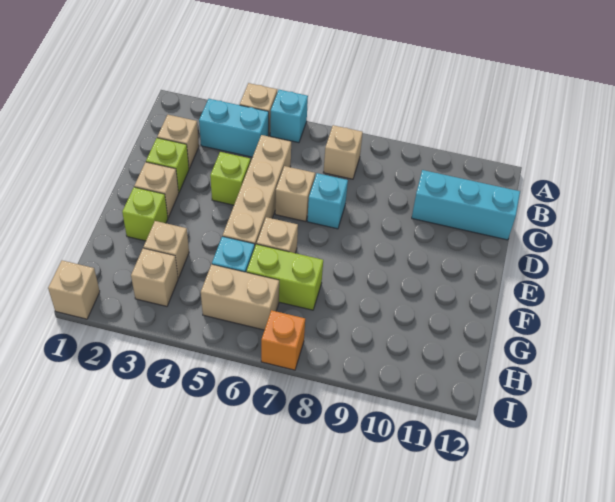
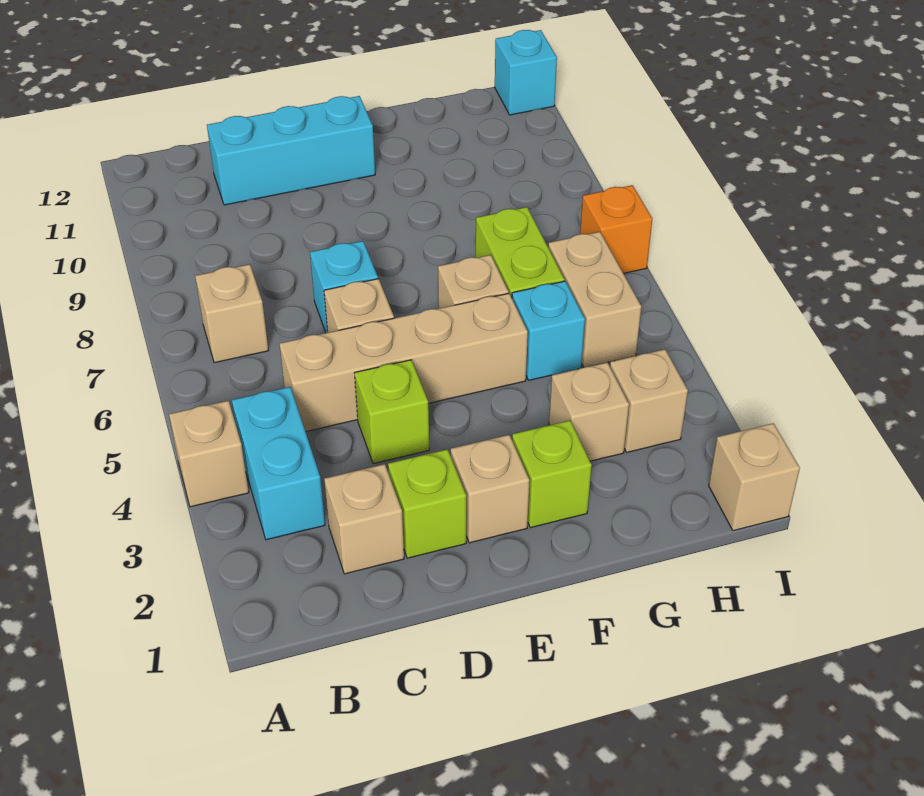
cyan 1x1 brick [270,90,308,143] -> cyan 1x1 brick moved to [495,30,557,115]
cyan 1x3 brick [412,170,520,240] -> cyan 1x3 brick turned to [207,96,375,205]

